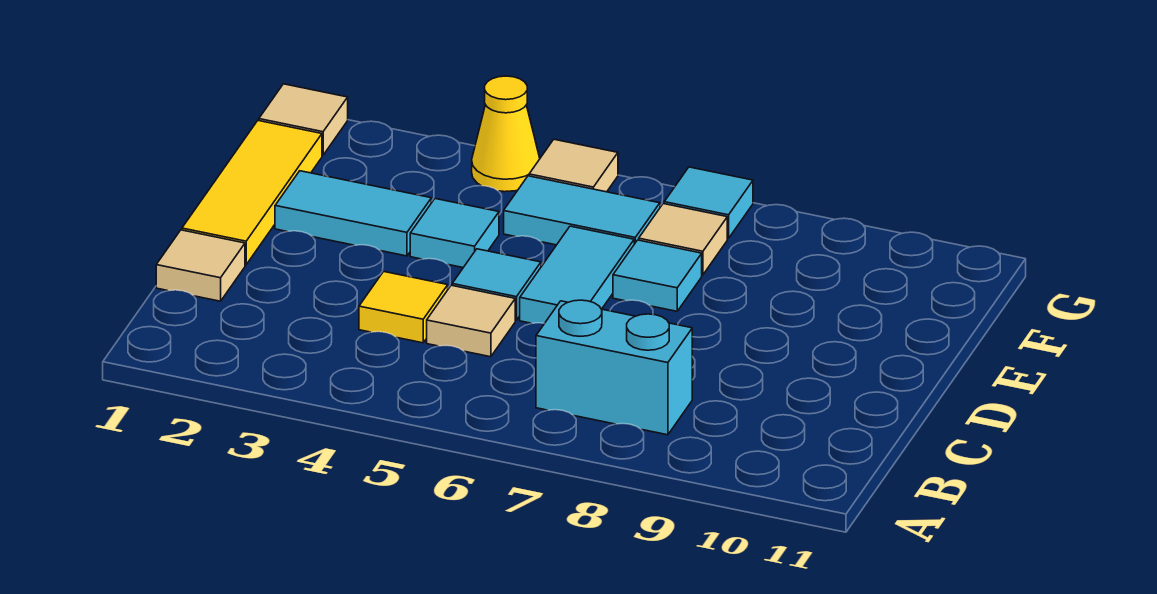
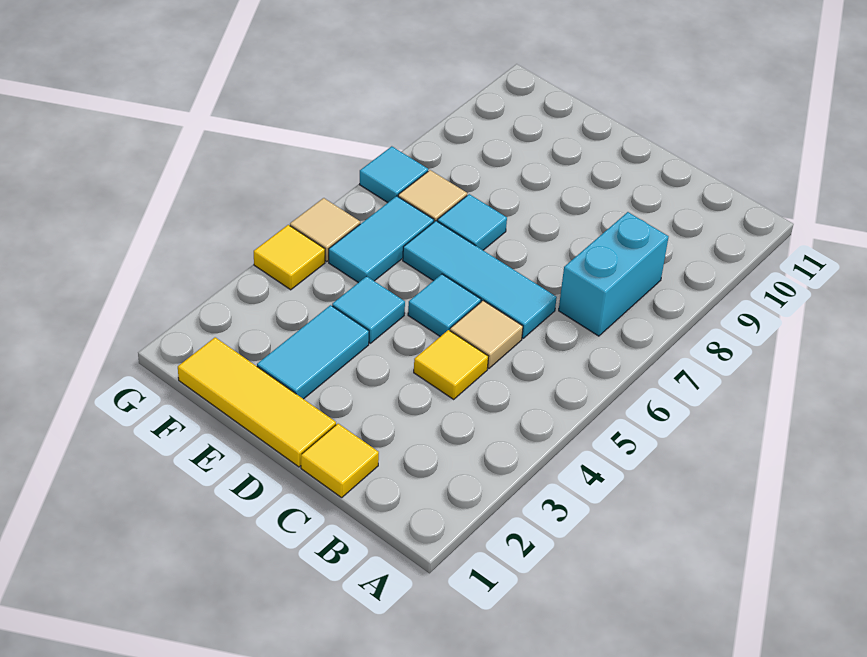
tan 1x1 tile [156,230,245,301] -> yellow 1x1 tile [301,424,379,498]
cyan 1x2 tile [520,226,634,323] -> cyan 1x3 tile [403,221,557,338]
tan 1x1 tile [259,84,348,155] -> none
yellow 1x1 cone [472,76,540,192] -> yellow 1x1 tile [254,225,325,290]

